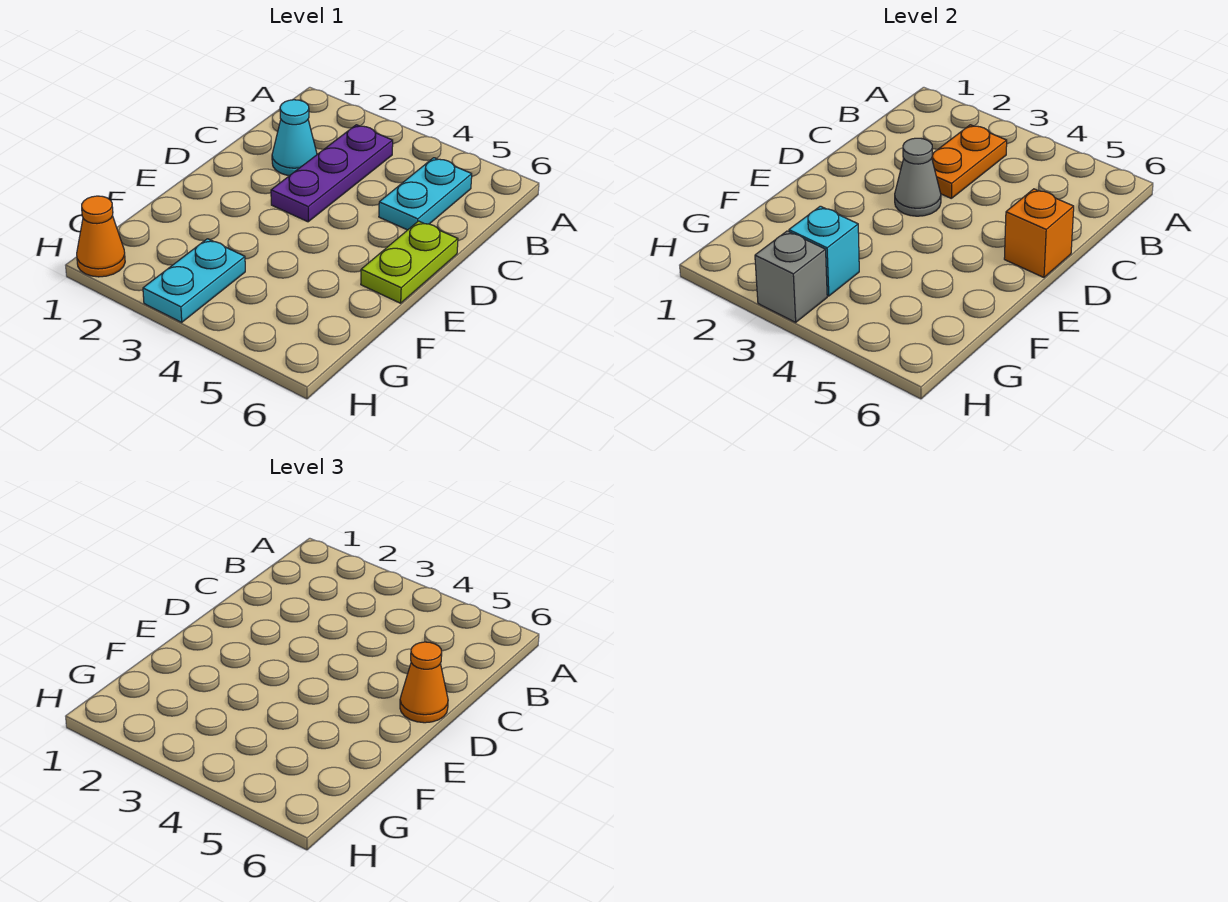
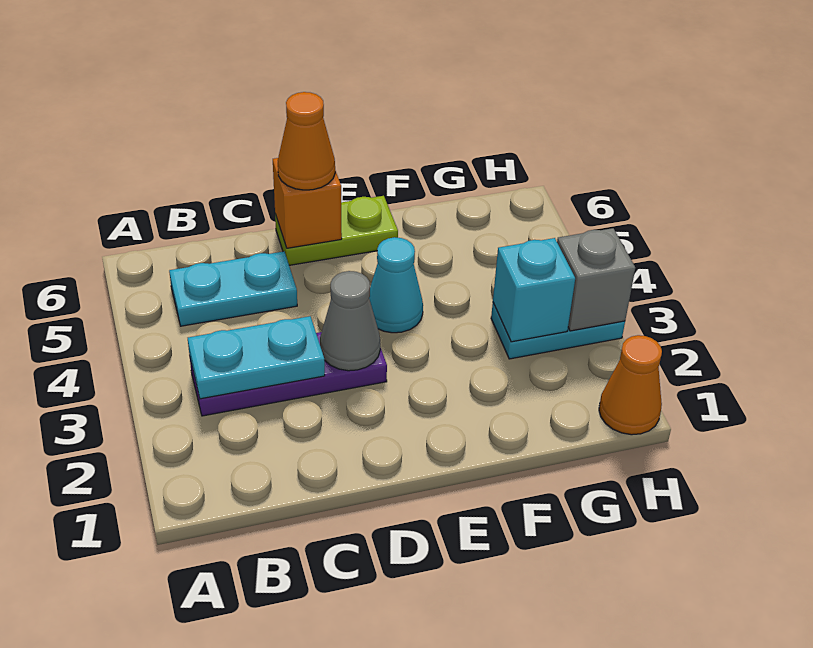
orange 1x2 plate [932,125,1007,198] -> cyan 1x2 plate [188,316,325,399]
cyan 1x1 cone [272,100,317,176] -> cyan 1x1 cone moved to [369,237,423,333]

